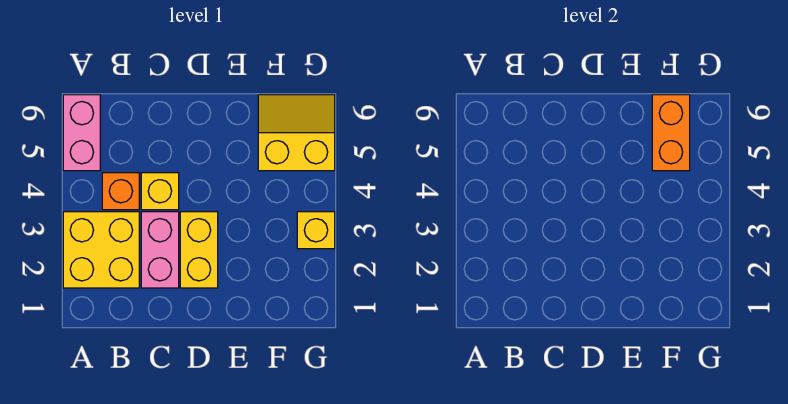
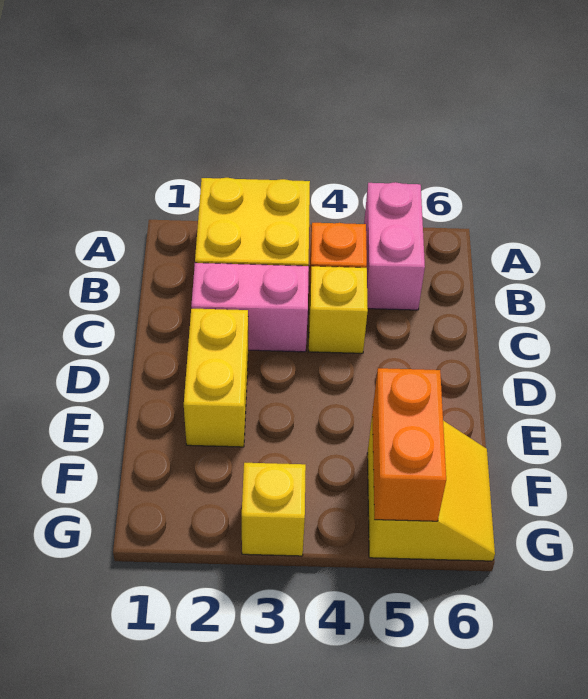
pink 1x2 brick [63,95,100,171] -> pink 1x2 brick turned to [364,182,425,310]
yellow 1x2 brick [180,212,218,288] -> yellow 1x2 brick turned to [184,308,248,447]
orange 1x2 brick [652,95,690,171] -> orange 1x2 brick turned to [372,368,446,521]

